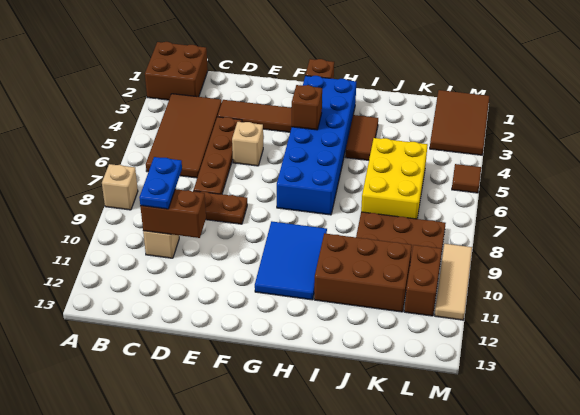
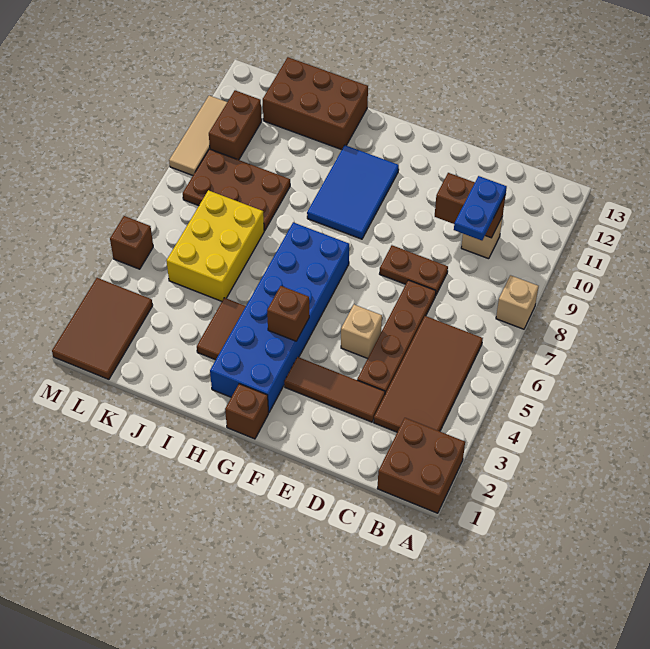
brown 2x3 brick [314,233,412,312] -> brown 2x3 brick moved to [263,57,368,150]
brown 1x1 tile [452,164,481,193] -> brown 1x1 brick [110,216,153,269]

